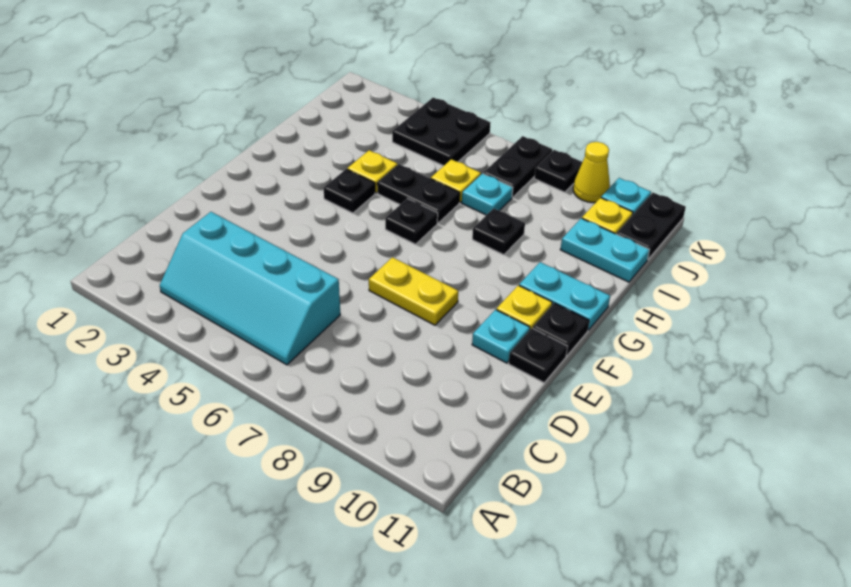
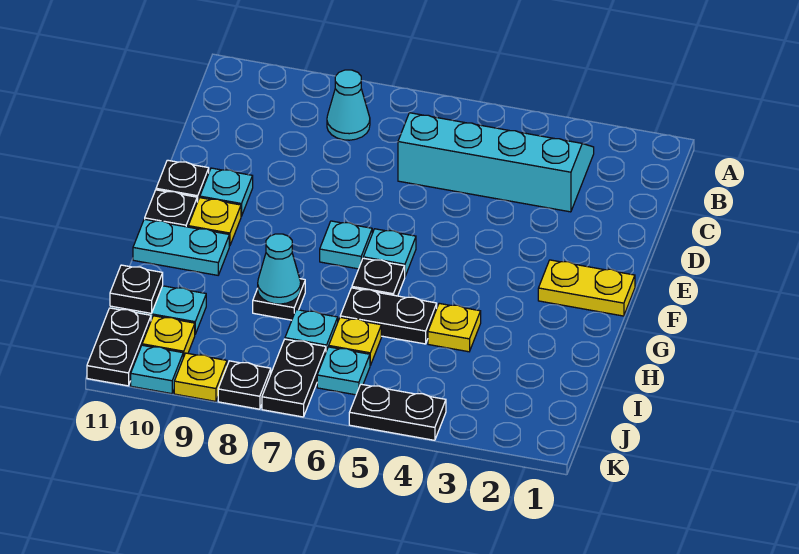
none -> cyan 1x1 cone [327,70,370,140]
yellow 1x2 plate [369,257,458,325] -> yellow 1x2 plate moved to [538,260,635,316]
none -> cyan 1x1 plate [363,229,416,276]
none -> cyan 1x1 plate [320,221,372,269]
black 1x1 plate [324,169,375,213] -> black 1x1 plate moved to [110,265,163,313]
none -> cyan 1x1 cone [258,234,301,304]
black 2x2 plate [392,98,490,166] -> black 1x2 plate [349,384,446,440]
none -> cyan 1x1 plate [317,347,370,395]
yellow 1x1 cone [573,142,610,202] -> yellow 1x1 plate [174,353,227,401]

